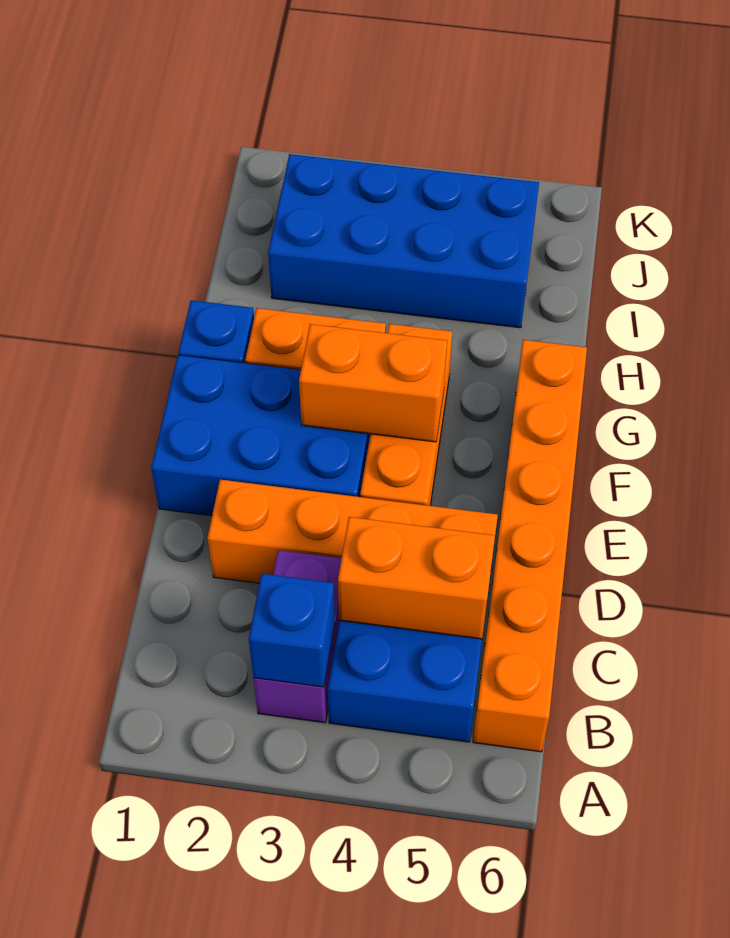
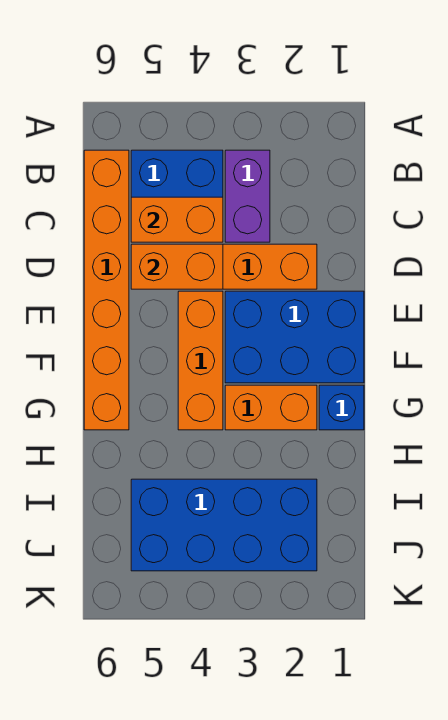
blue 1x1 brick [249,574,335,687] -> none
orange 1x2 brick [299,324,447,442] -> orange 1x2 brick moved to [131,244,223,289]

